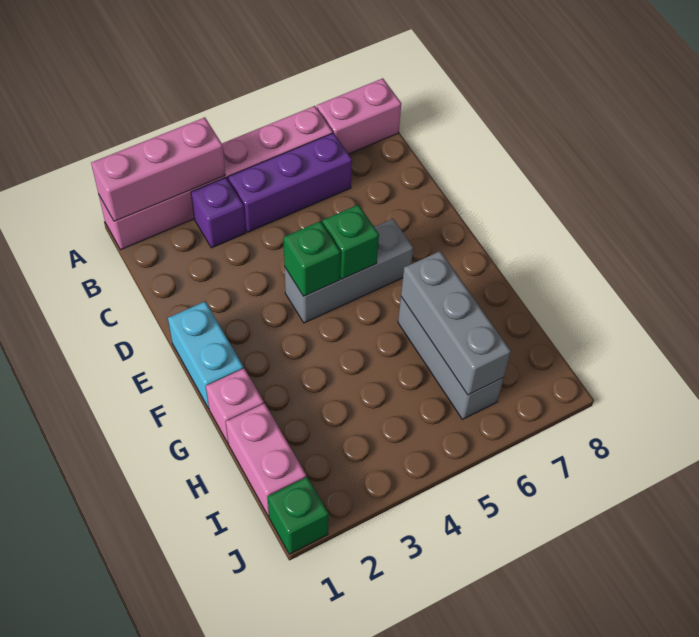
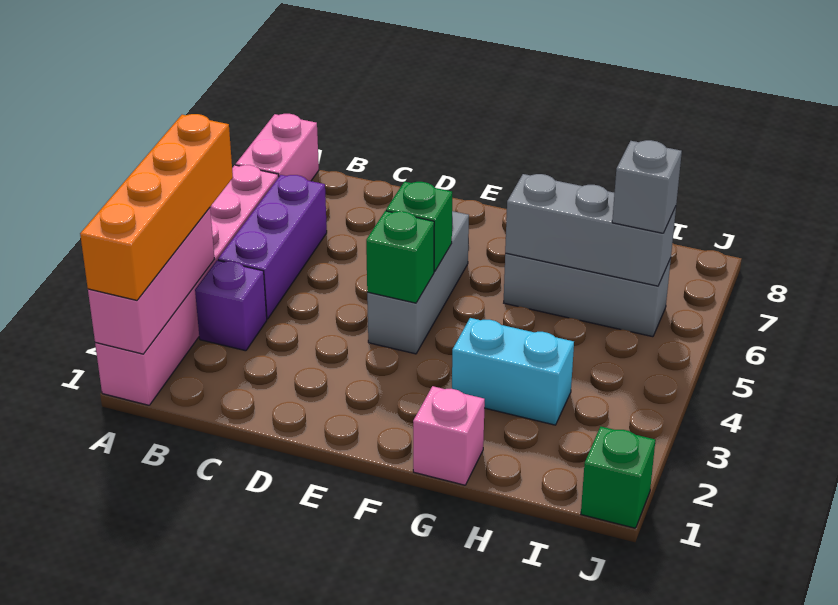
none -> orange 1x4 brick [80,114,233,300]
cyan 1x2 brick [168,301,244,408] -> cyan 1x2 brick moved to [452,318,574,425]
pink 1x2 brick [226,403,306,516] -> none
none -> grey 1x1 brick [612,140,682,233]

